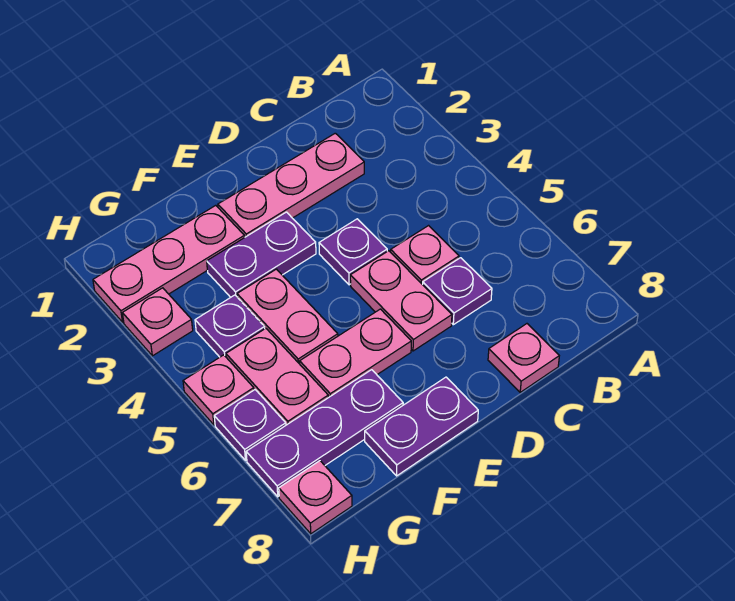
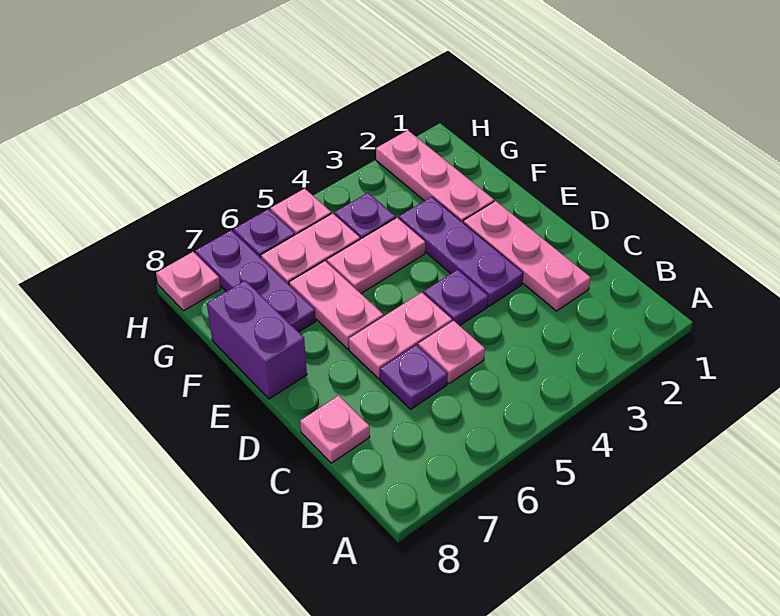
purple 1x2 plate [207,212,316,297] -> purple 1x3 plate [399,197,523,306]
purple 1x2 plate [365,377,478,476] -> purple 1x2 brick [207,280,307,399]
pink 1x1 plate [122,288,193,356] -> none

